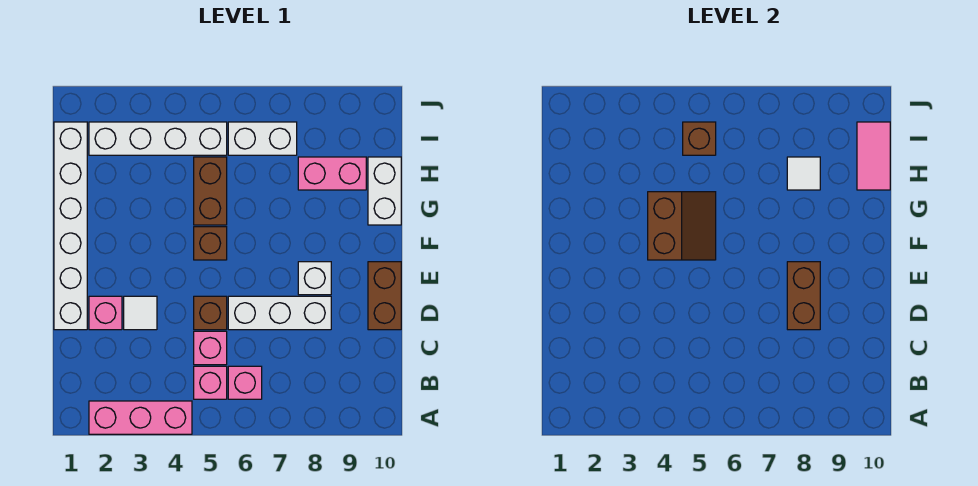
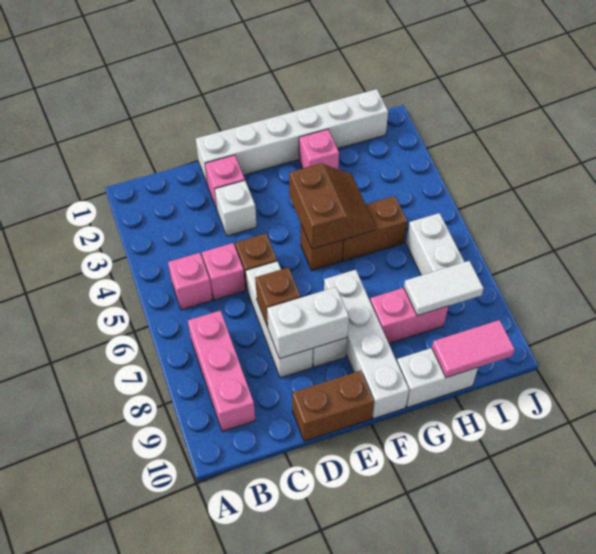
pink 1x3 brick [89,401,192,434] -> pink 1x3 brick moved to [188,311,255,432]
pink 1x1 brick [228,366,262,399] -> pink 1x1 brick moved to [299,129,339,169]
white 1x1 tile [124,296,157,330] -> white 1x1 brick [215,180,257,236]
brown 1x2 brick [787,262,820,330] -> white 1x2 brick [267,287,349,359]
brown 2x2 slope [648,192,716,260] -> brown 2x2 slope turned to [289,163,376,249]
pink 1x2 brick [298,157,366,190] -> pink 1x2 brick turned to [370,288,448,343]
white 1x1 tile [787,157,820,190] -> white 1x2 tile [404,261,484,316]
white 1x4 brick [89,122,227,155] -> white 1x4 brick moved to [324,270,409,419]
brown 1x1 brick [683,122,716,155] -> brown 1x1 brick moved to [255,267,301,327]

